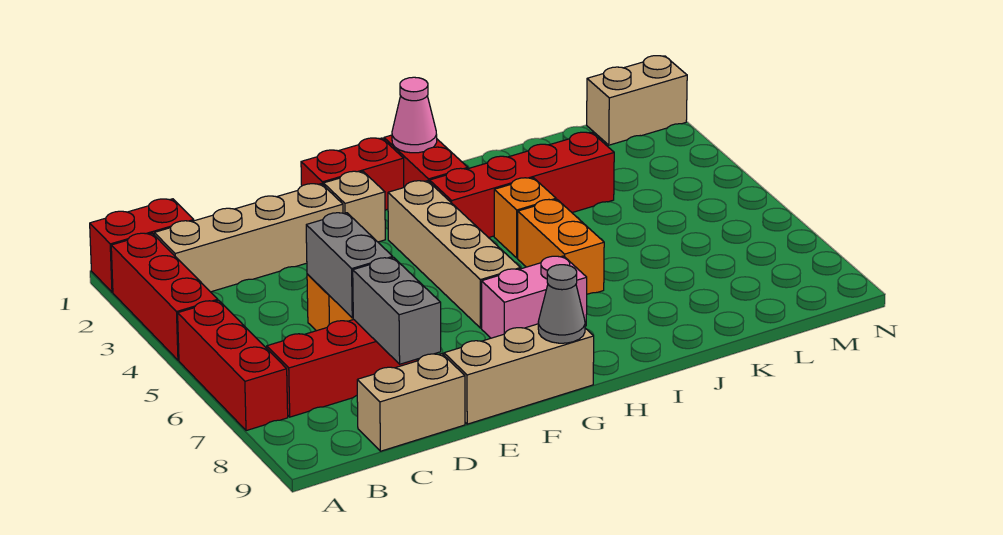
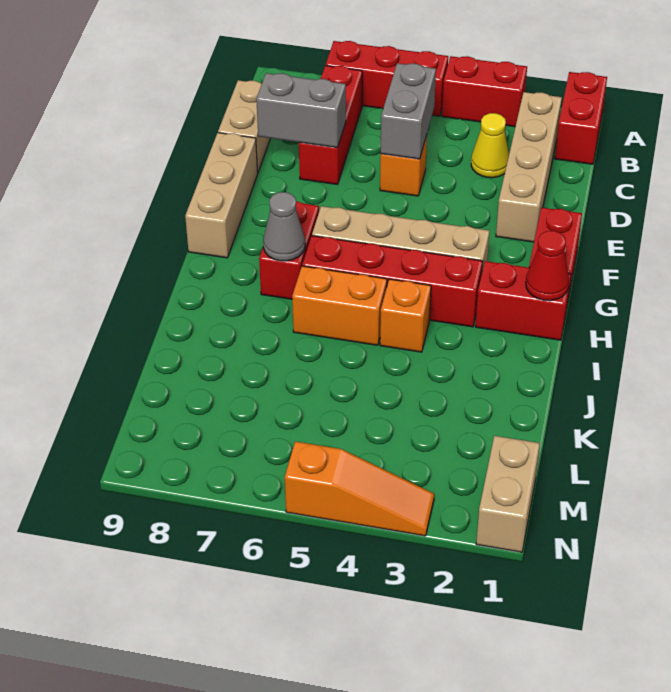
red 1x3 brick [111,233,218,360] -> red 1x2 brick [442,56,527,127]
none -> yellow 1x1 cone [471,113,509,178]
grey 1x2 brick [306,213,393,318] -> grey 1x2 brick turned to [381,63,436,159]
tan 1x1 brick [323,171,385,242] -> none
pink 1x2 brick [482,256,587,338] -> red 1x2 brick [259,201,319,299]
grey 1x1 cone [538,265,585,343] -> grey 1x1 cone moved to [263,192,305,261]
pink 1x1 cone [392,77,437,153] -> red 1x1 cone [526,231,569,301]
red 1x4 brick [430,132,614,238] -> red 1x4 brick turned to [302,236,483,327]
none -> orange 1x3 slope [285,441,434,536]

